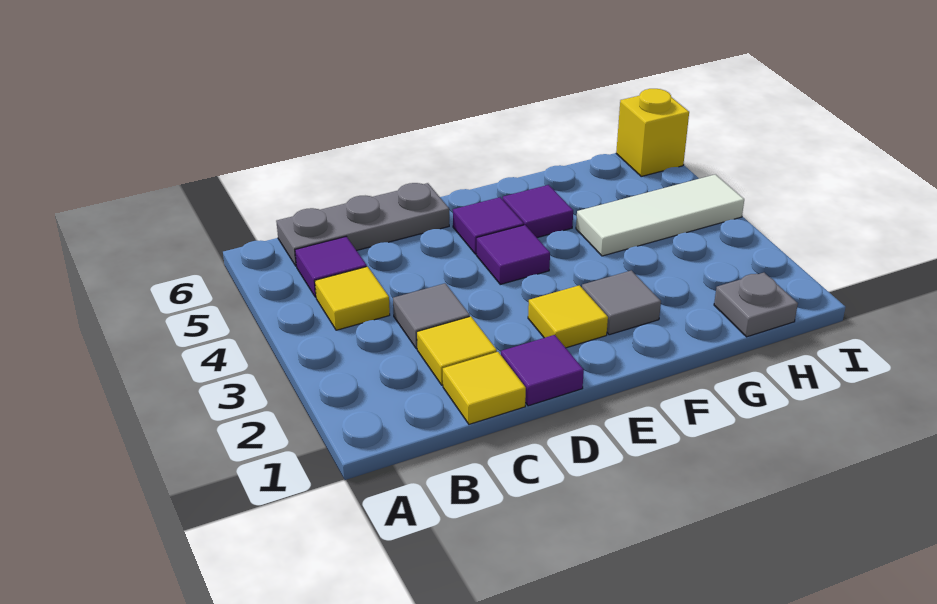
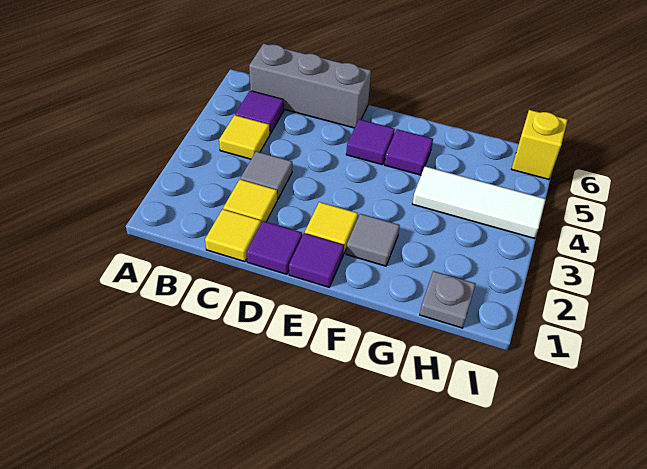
grey 1x3 plate [276,183,449,266] -> grey 1x3 brick [249,43,371,128]
purple 1x1 tile [476,225,550,284] -> purple 1x1 tile moved to [289,233,344,287]

